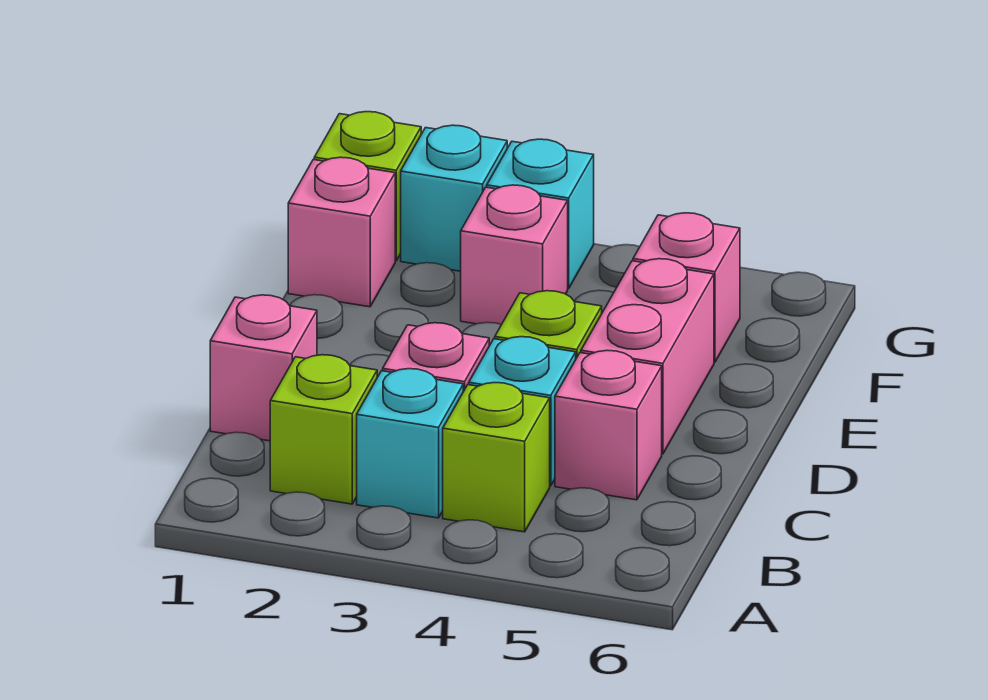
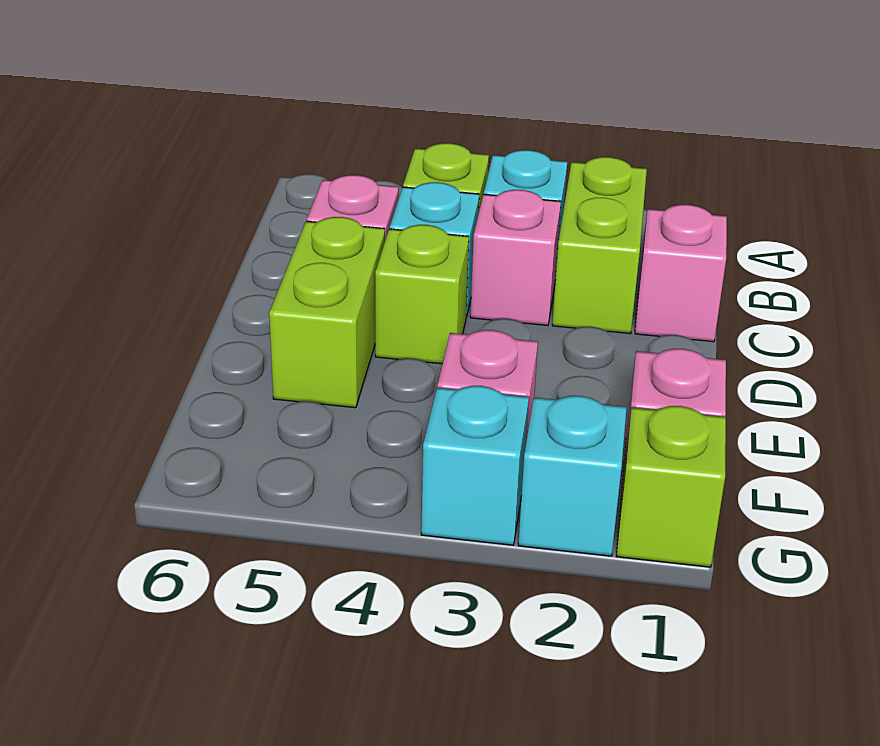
lime 1x1 brick [270,355,377,504] -> lime 1x2 brick [552,157,647,334]
pink 1x2 brick [581,259,714,454] -> lime 1x2 brick [269,217,385,408]
pink 1x1 brick [633,213,740,362] -> none

